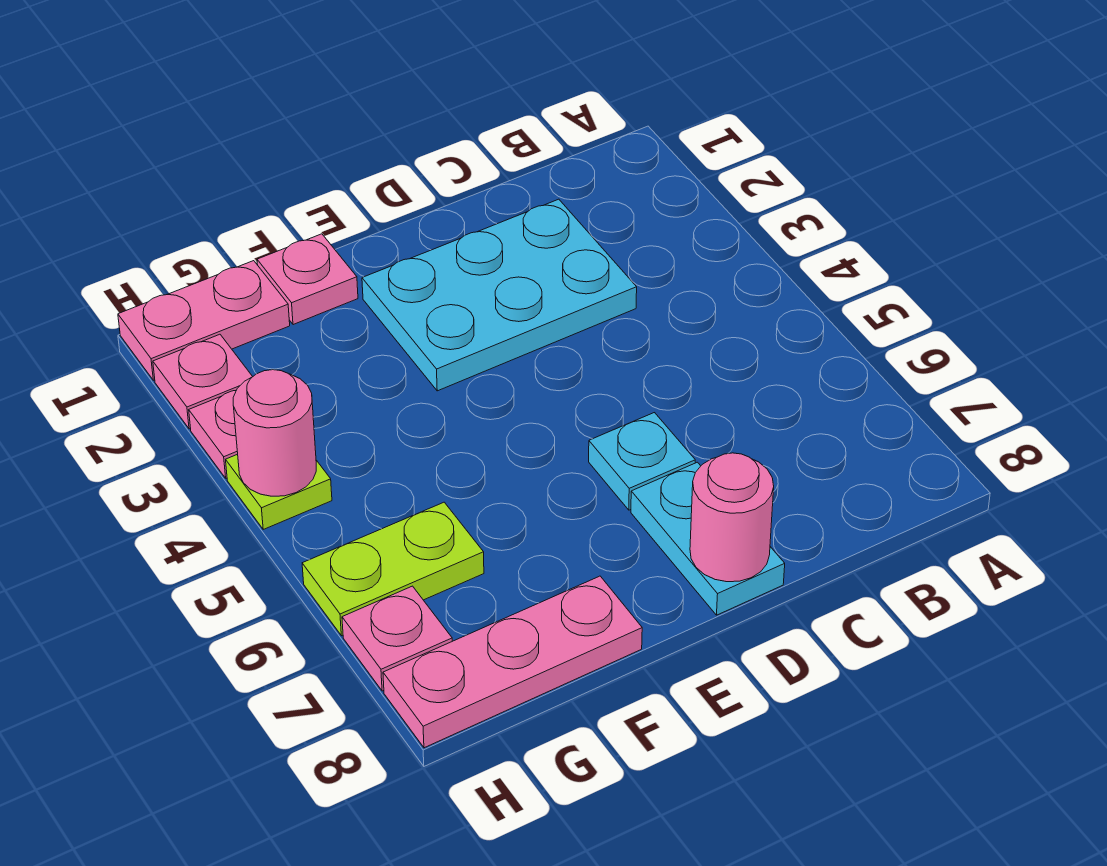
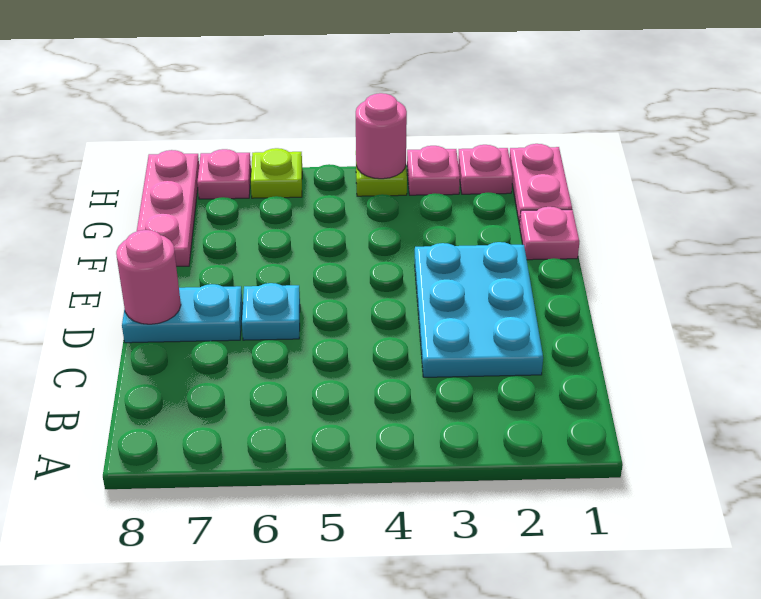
lime 1x2 plate [302,502,484,636] -> lime 1x1 plate [251,148,302,198]

